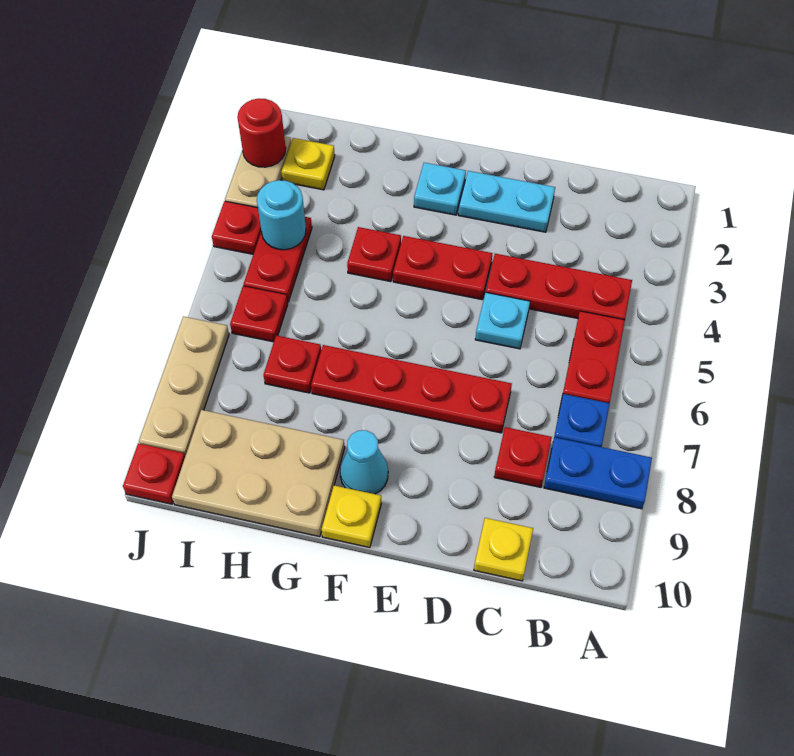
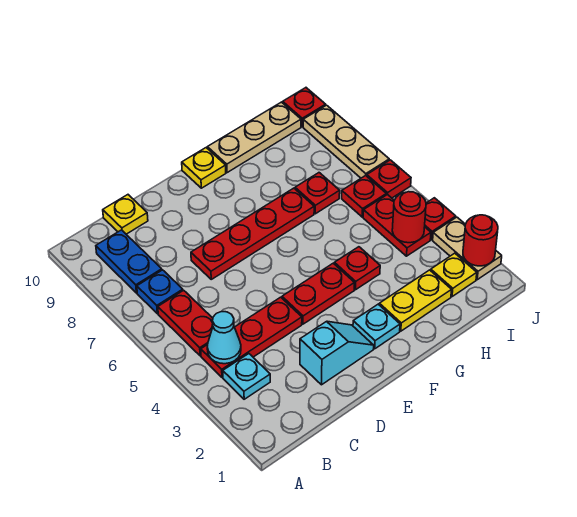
blue 1x2 plate [544,437,652,509] -> blue 1x2 plate turned to [96,230,162,293]
red 1x1 plate [494,427,552,487] -> red 1x1 plate moved to [367,160,411,198]
cyan 1x2 plate [458,171,555,232] -> cyan 1x2 slope [300,321,374,385]
cyan 1x1 plate [475,292,530,349] -> cyan 1x1 plate moved to [223,354,270,399]
cyan 1x1 cone [340,430,388,494] -> cyan 1x1 cone moved to [207,312,241,364]
none -> yellow 1x2 plate [379,270,452,331]
tan 2x3 plate [172,410,345,537] -> tan 1x3 plate [207,102,301,173]
cyan 1x1 round brick [257,180,306,250] -> red 1x1 round brick [392,192,426,243]

